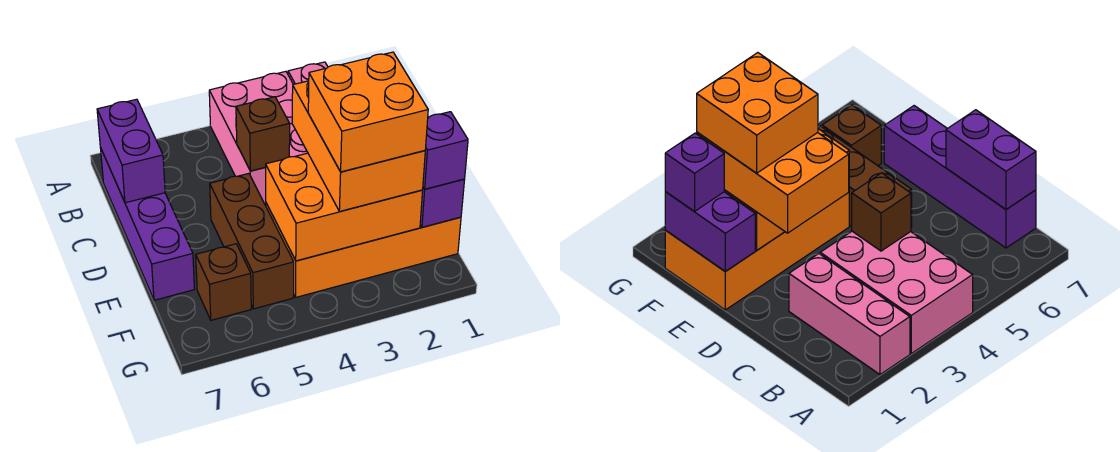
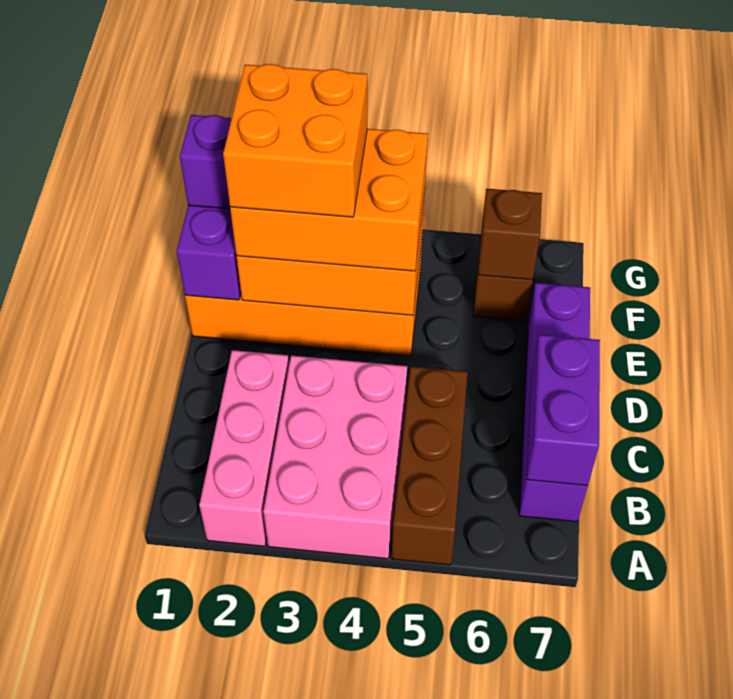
brown 1x1 brick [236,97,290,171] -> brown 1x1 brick moved to [478,189,542,280]
orange 2x3 brick [292,81,425,211] -> orange 2x3 brick turned to [230,129,428,271]
brown 1x3 brick [210,173,294,309] -> brown 1x3 brick moved to [392,366,468,565]

